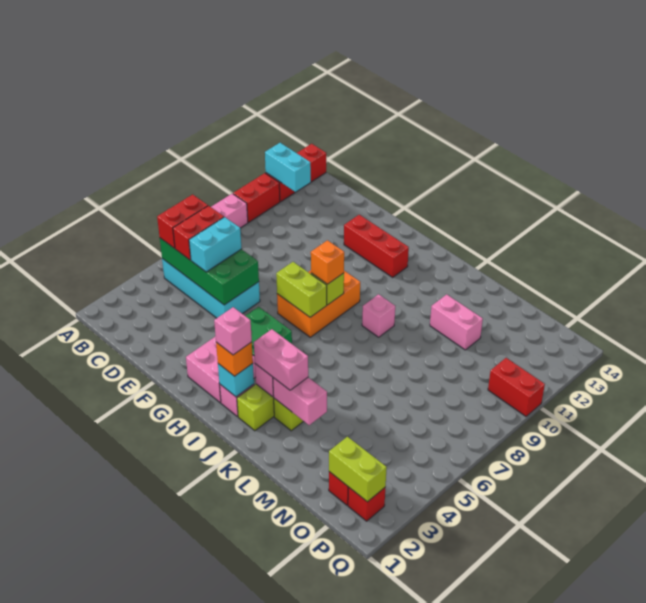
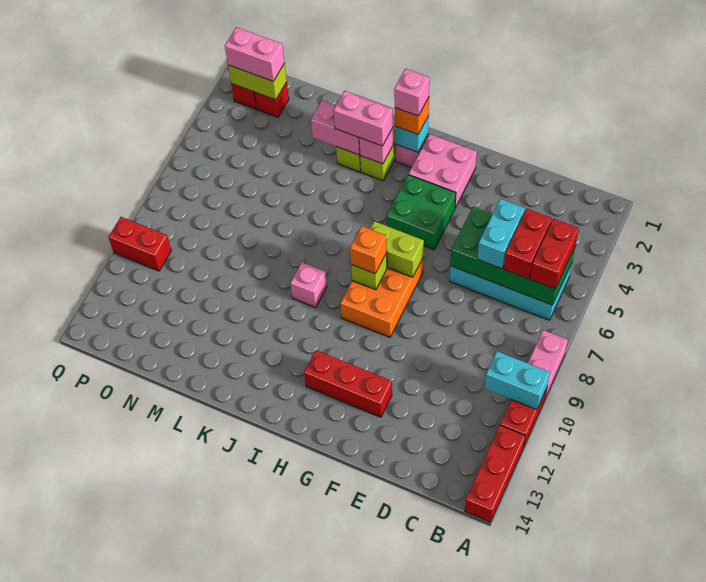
cyan 1x2 brick [265,143,311,192] -> cyan 1x2 brick moved to [485,351,550,410]
pink 1x2 brick [430,294,483,350] -> pink 1x2 brick moved to [225,27,285,81]

